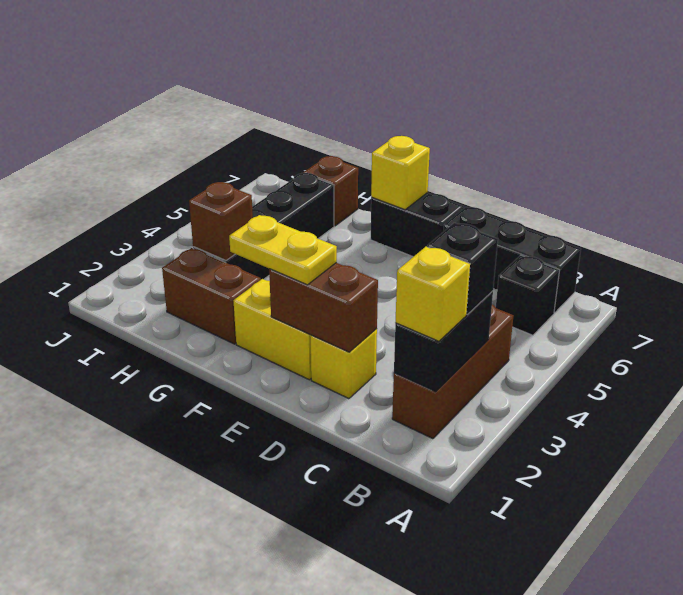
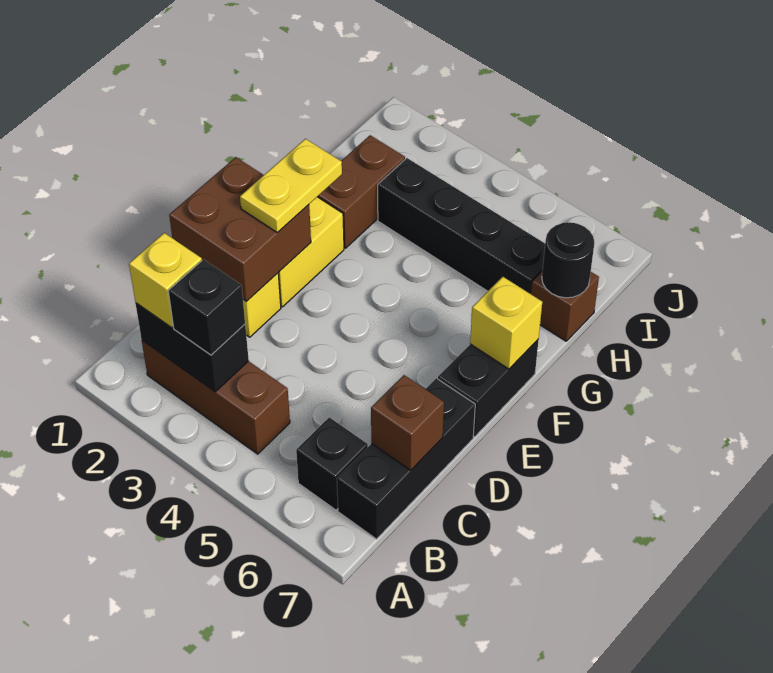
brown 1x2 brick [269,263,378,352] -> brown 2x2 brick [169,157,311,302]
brown 1x1 brick [189,182,253,260] -> brown 1x1 brick moved to [371,375,444,470]
none -> black 1x1 round brick [542,222,594,298]

